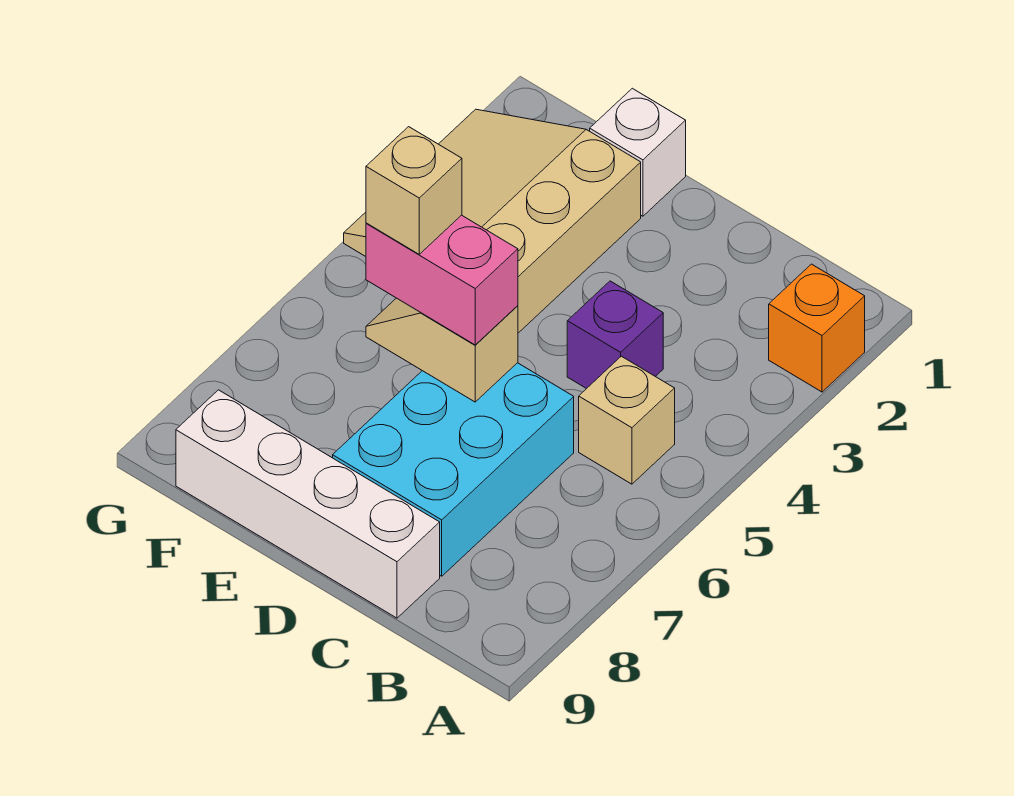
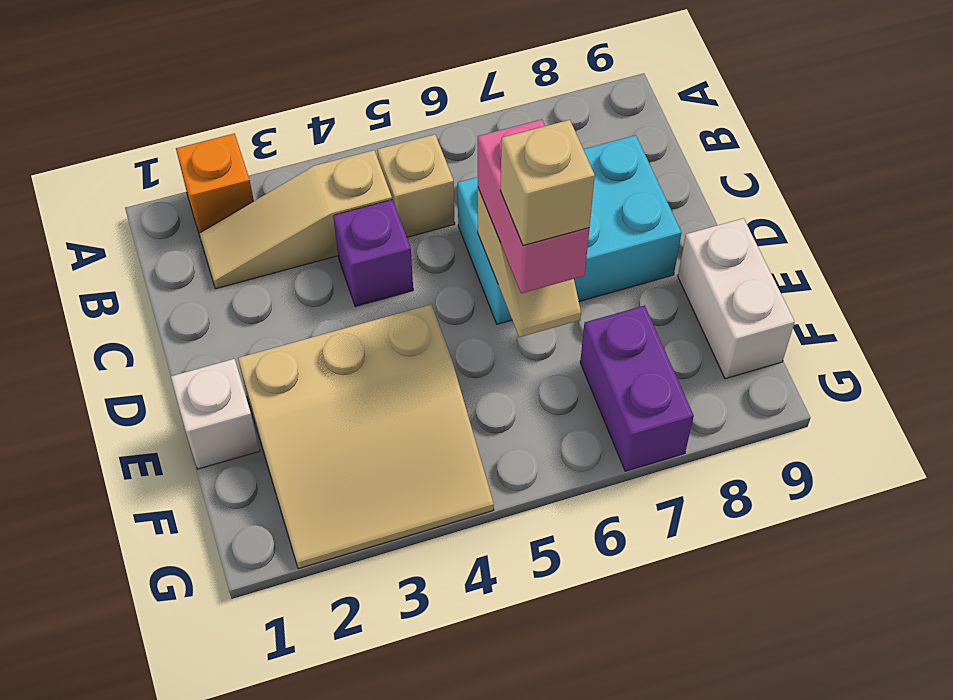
none -> tan 1x3 slope [199,150,392,289]
white 1x4 brick [176,390,440,618] -> white 1x2 brick [678,218,795,379]
none -> purple 1x2 brick [580,305,694,471]

